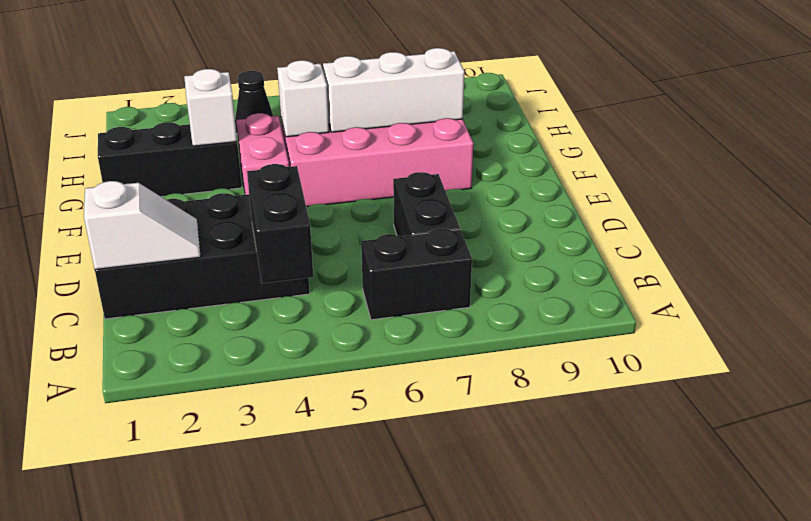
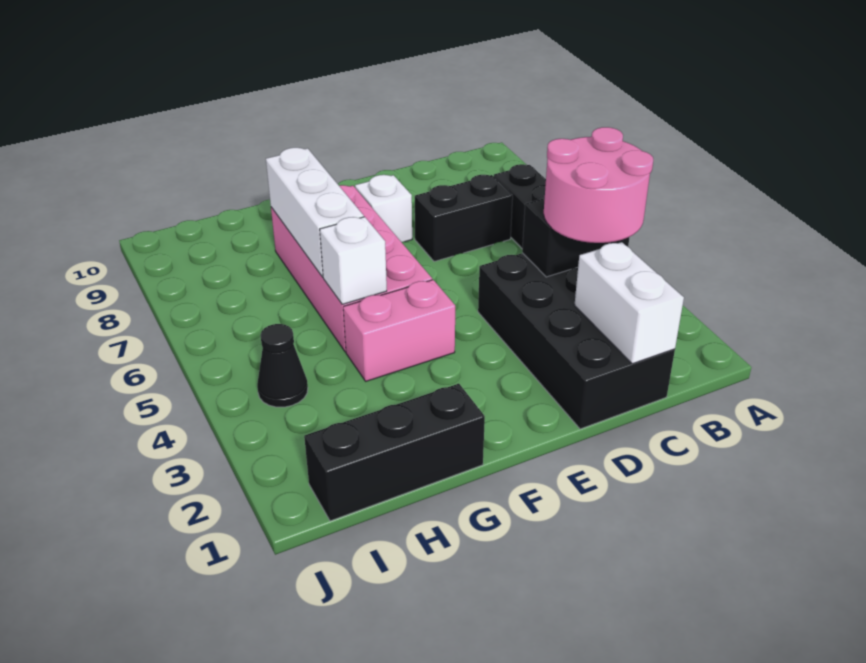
none -> pink 2x2 round brick [544,127,653,243]
white 1x2 slope [84,181,201,270] -> white 1x2 brick [574,242,684,364]
black 1x3 brick [98,122,242,197] -> black 1x3 brick turned to [304,384,485,521]
white 1x1 brick [184,69,237,146] -> white 1x1 brick moved to [355,175,412,242]

